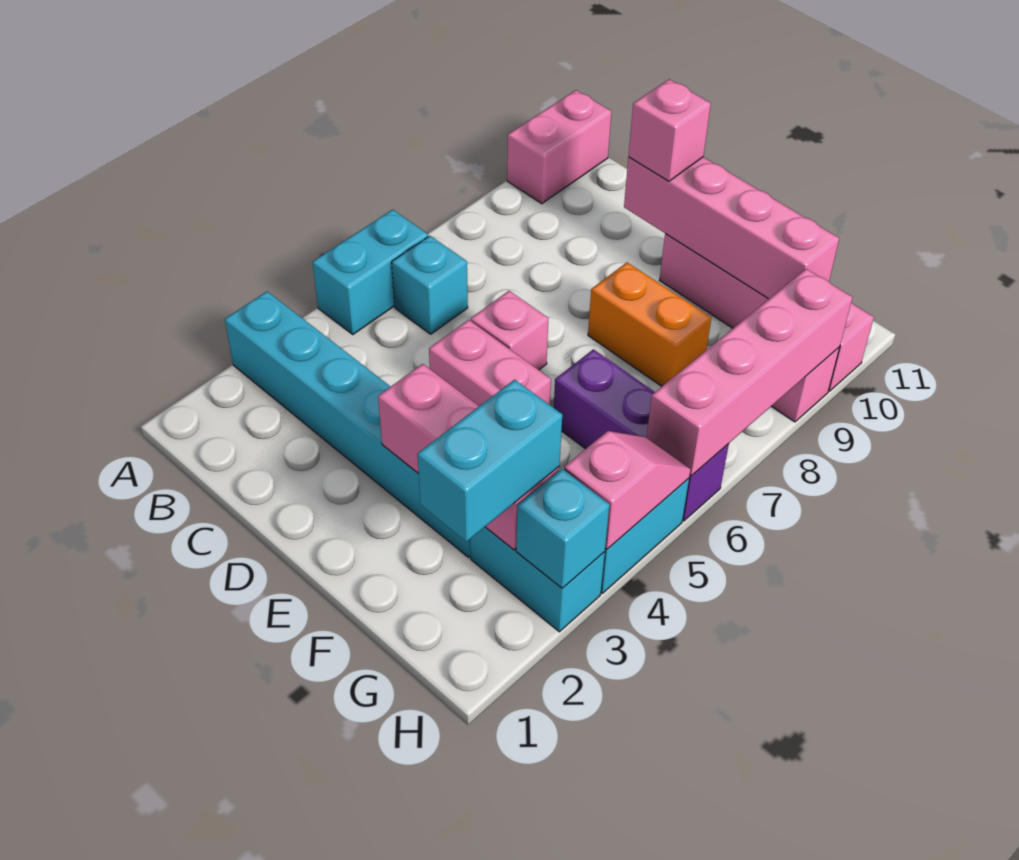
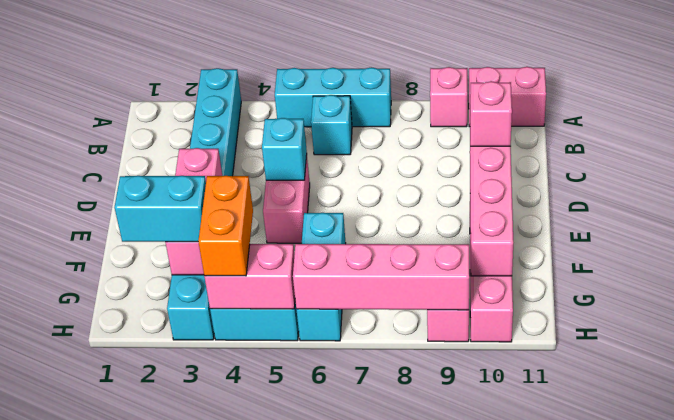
cyan 1x2 brick [312,210,428,334] -> cyan 1x3 brick [275,67,391,127]
pink 1x1 brick [471,291,548,370] -> pink 1x1 brick moved to [430,67,467,127]
orange 1x2 brick [588,263,711,386] -> orange 1x2 brick moved to [198,176,253,276]
purple 1x3 brick [554,349,729,521] -> cyan 1x3 brick [296,213,346,341]
cyan 1x1 brick [516,469,609,588] -> cyan 1x1 brick moved to [262,118,307,180]
pink 1x2 slope [564,431,691,549] -> pink 1x2 brick [204,244,295,309]

